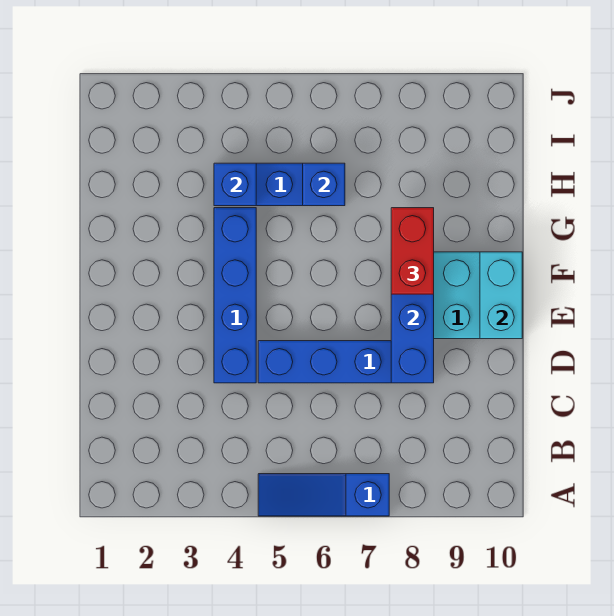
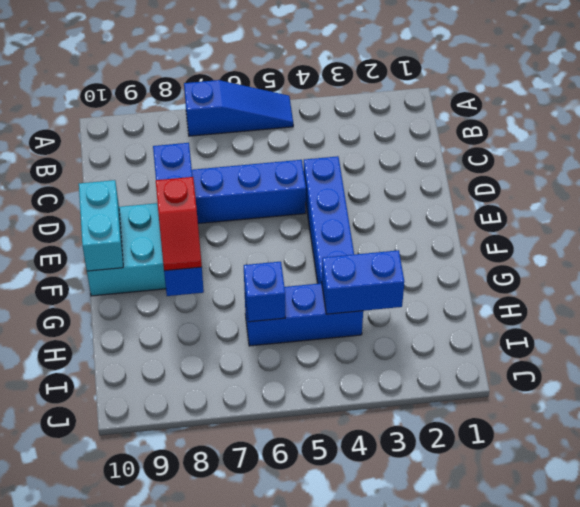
red 1x2 brick [391,208,434,294] -> red 1x2 slope [156,177,202,271]
blue 1x1 brick [214,163,256,206] -> blue 1x2 brick [321,250,404,314]

